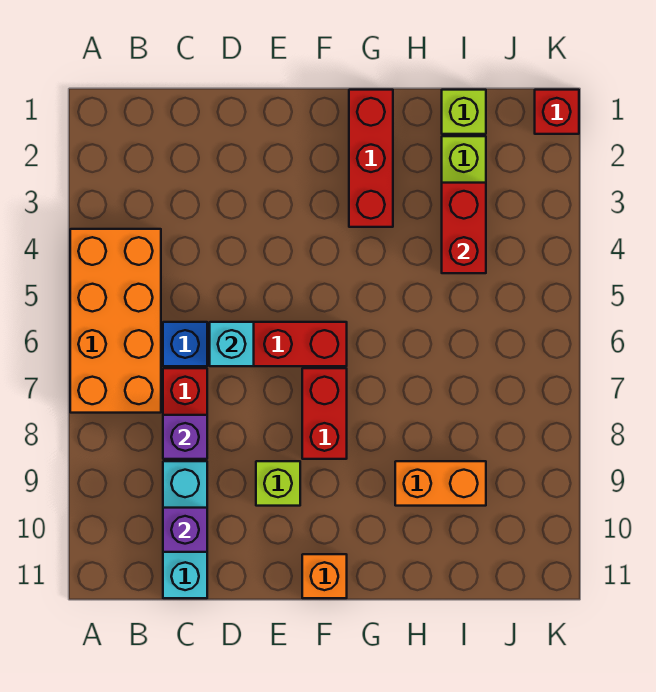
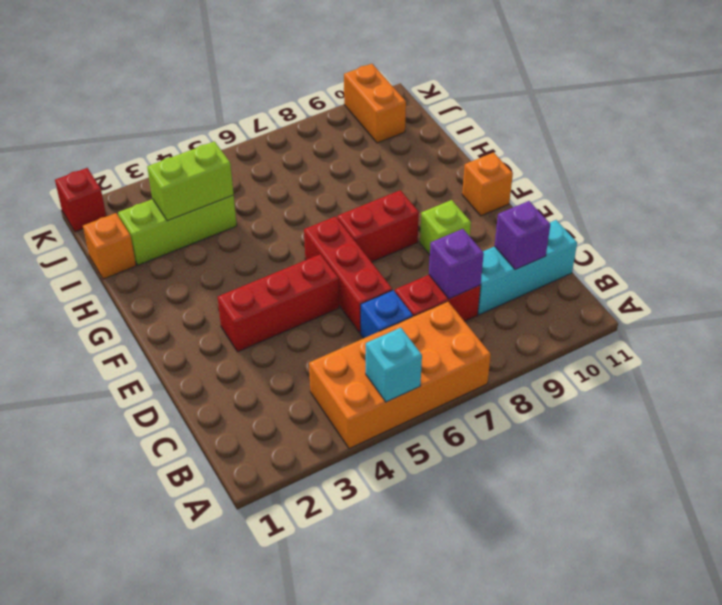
cyan 1x1 brick [210,322,254,366] -> cyan 1x1 brick moved to [366,328,422,402]
red 1x3 brick [349,90,393,227] -> red 1x3 brick moved to [218,254,339,352]
orange 1x2 brick [395,461,486,506] -> orange 1x2 brick moved to [344,64,406,143]
lime 1x1 brick [442,90,486,134] -> orange 1x1 brick [83,213,136,279]
red 1x2 brick [442,183,486,273] -> lime 1x2 brick [147,141,234,221]

